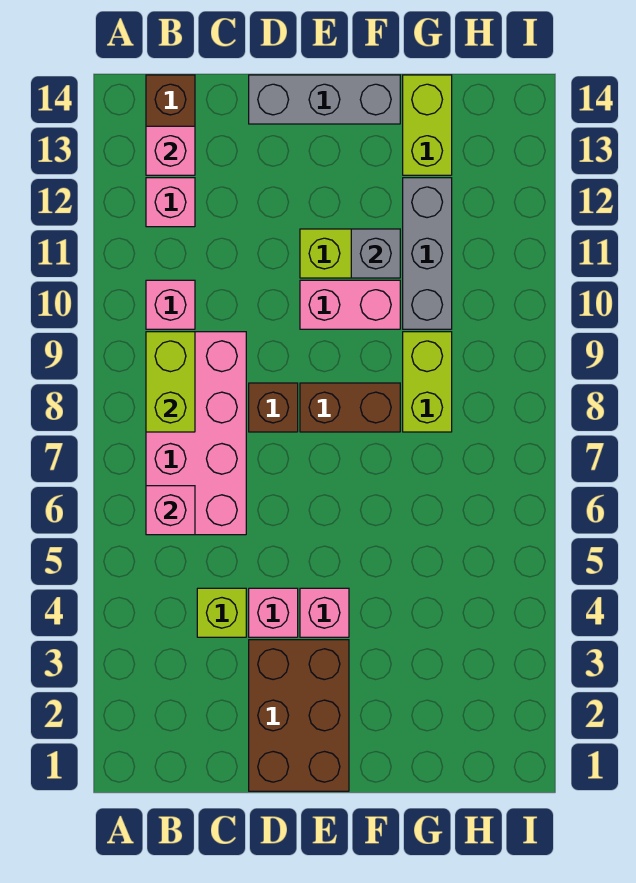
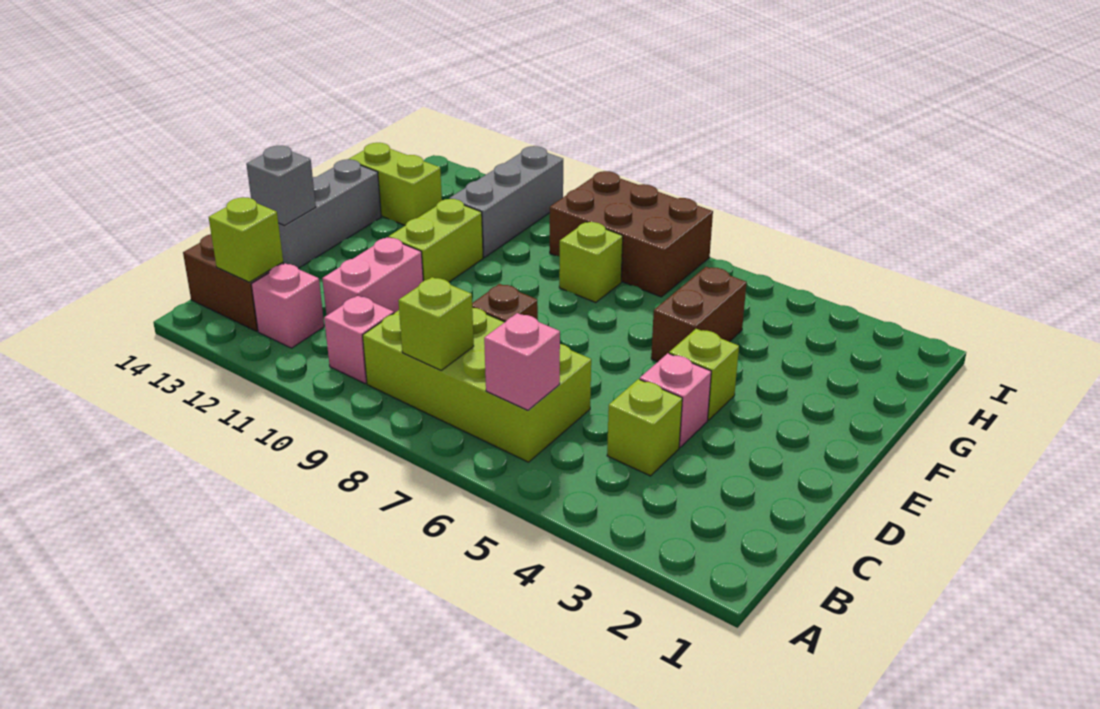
pink 2x4 brick [146,332,246,535] -> lime 2x4 brick [363,308,591,462]
lime 1x2 brick [146,332,195,432] -> lime 1x1 brick [398,277,474,370]
pink 1x1 brick [146,126,195,175] -> lime 1x1 brick [209,197,283,282]
brown 2x3 brick [249,640,349,791] -> brown 2x3 brick moved to [550,171,713,297]
pink 1x1 brick [300,588,349,637] -> lime 1x1 brick [669,329,739,420]
brown 1x2 brick [300,383,400,432] -> brown 1x2 brick moved to [651,267,747,362]
pink 1x2 brick [300,280,400,329] -> pink 1x2 brick moved to [322,238,423,316]
grey 1x1 brick [351,229,400,278] -> grey 1x1 brick moved to [246,146,316,226]
lime 1x2 brick [403,332,452,432] -> lime 1x1 brick [559,222,623,303]
grey 1x3 brick [403,178,452,329] -> grey 1x3 brick turned to [449,146,563,258]

